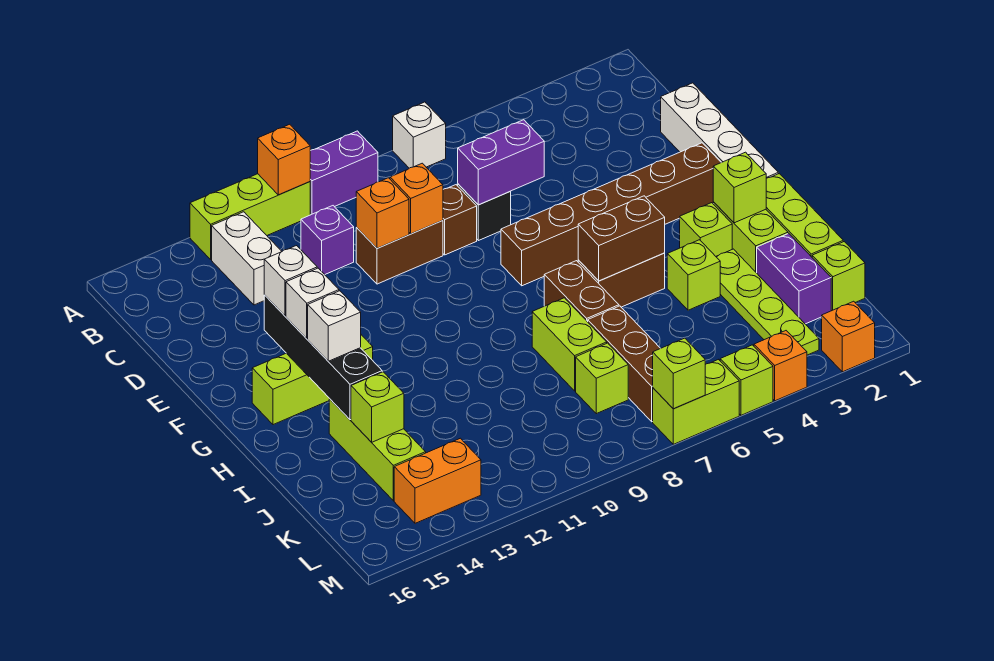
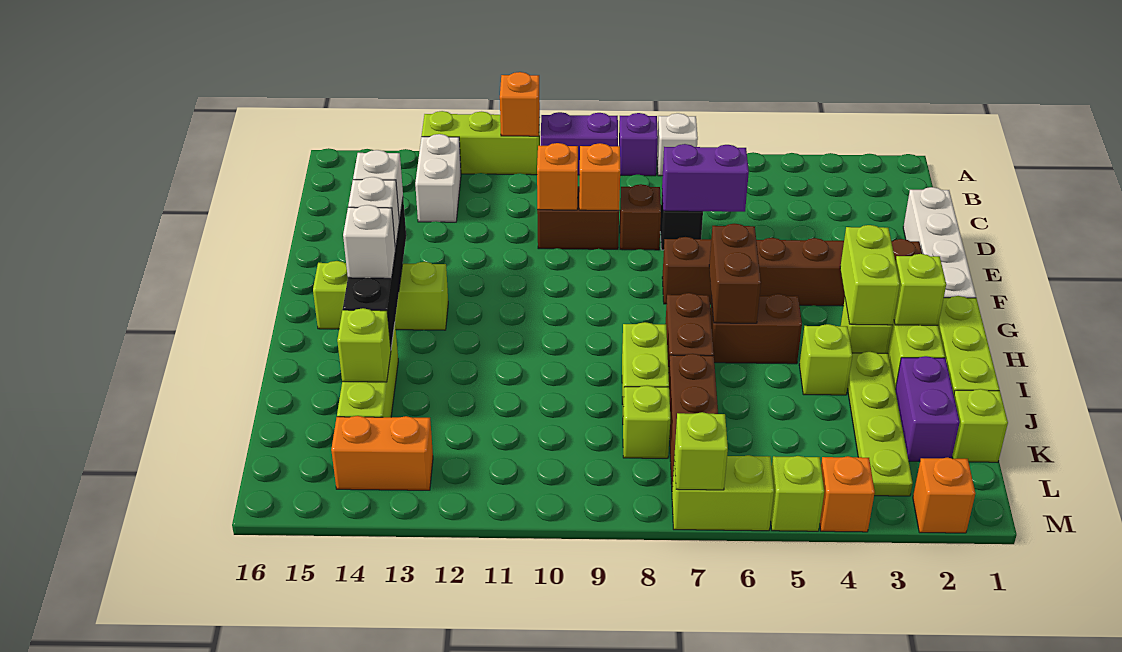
purple 1x1 brick [301,206,354,274] -> purple 1x1 brick moved to [619,113,658,176]
none -> lime 1x2 brick [840,225,900,325]
brown 1x2 brick [578,196,665,281] -> brown 1x2 brick turned to [709,224,761,323]

